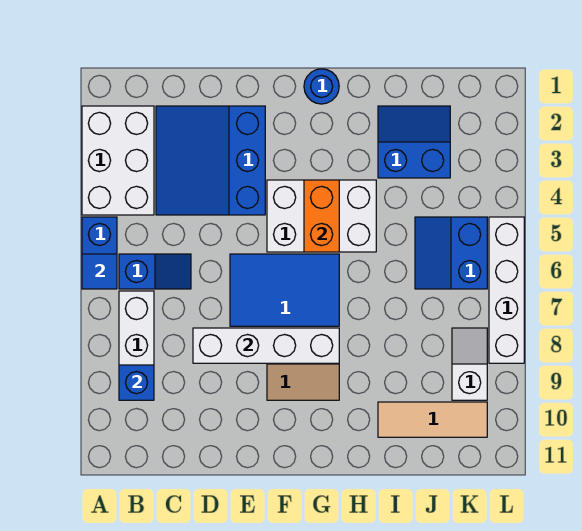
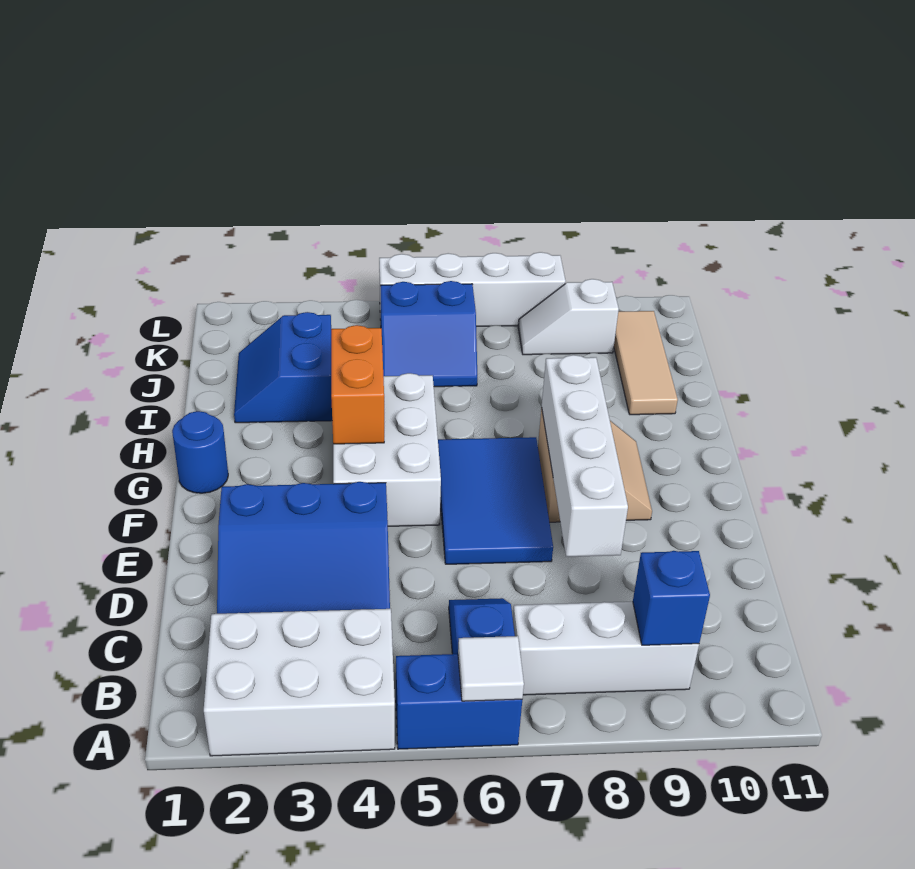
blue 1x1 tile [82,254,117,289] -> white 1x1 tile [458,636,524,701]
orange 1x2 brick [304,180,339,252] -> orange 1x2 brick turned to [331,325,384,444]

